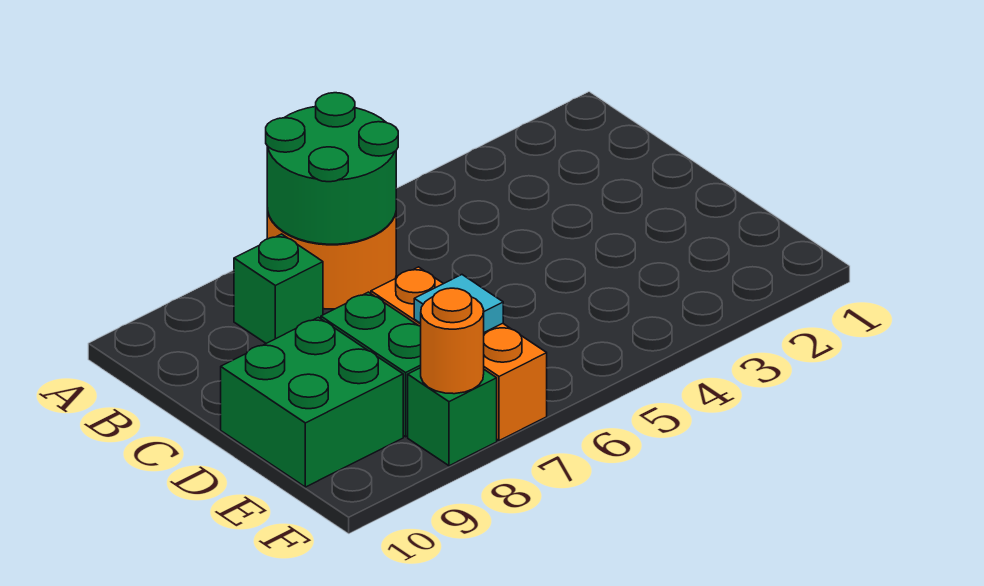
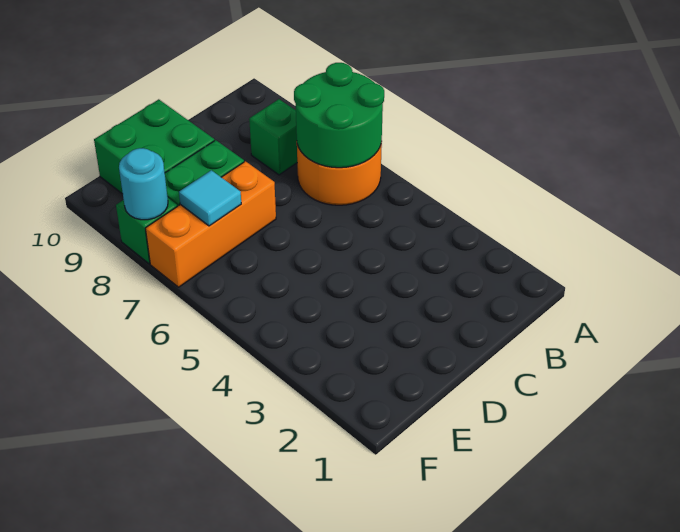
orange 1x1 round brick [421,288,484,394] -> cyan 1x1 round brick [119,148,168,220]

